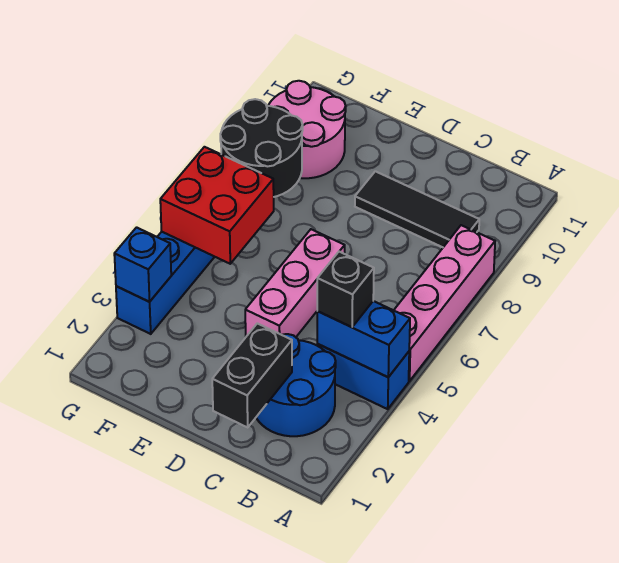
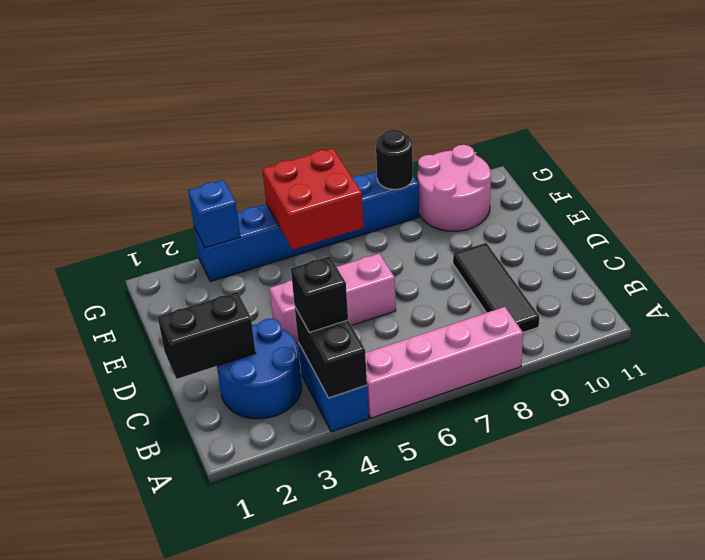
blue 1x2 brick [317,301,410,377] -> black 1x2 brick [295,308,367,398]
black 2x2 round brick [220,99,303,197] -> black 1x1 round brick [376,129,413,189]

